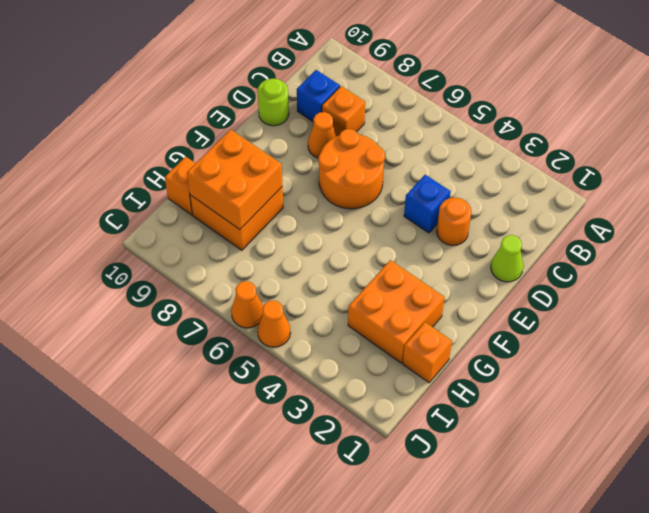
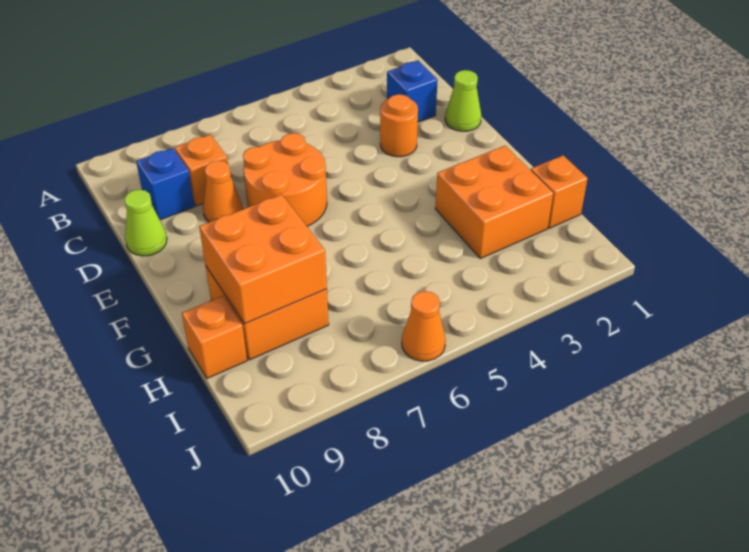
blue 1x1 brick [404,175,451,233] -> blue 1x1 brick moved to [387,61,438,122]
lime 1x1 round brick [257,79,289,126] -> lime 1x1 cone [124,190,167,256]
orange 1x1 cone [258,300,291,347] -> none

